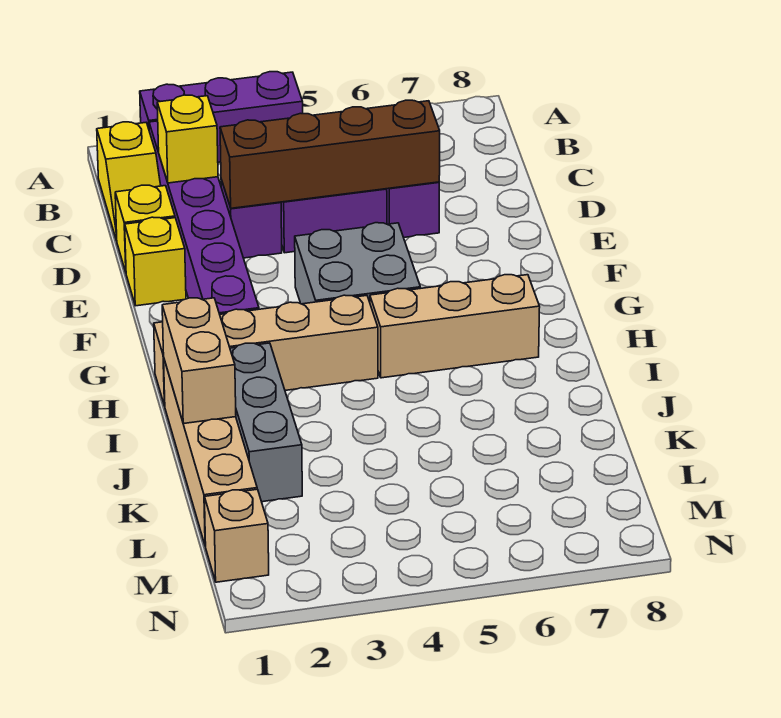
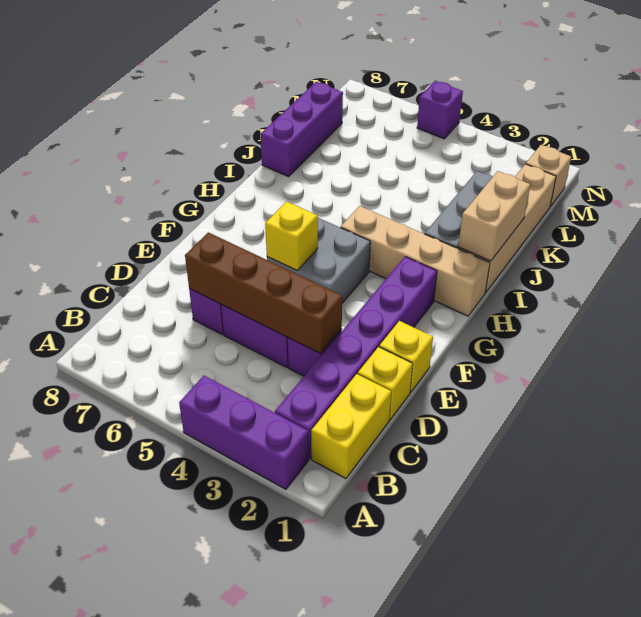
yellow 1x2 slope [97,122,161,241] -> yellow 1x2 brick [311,374,391,479]
yellow 1x1 brick [157,95,218,183] -> yellow 1x1 brick moved to [265,202,318,270]
tan 1x3 brick [370,275,540,378] -> none
none -> purple 1x3 brick [260,82,343,177]
none -> purple 1x1 brick [417,81,463,139]

